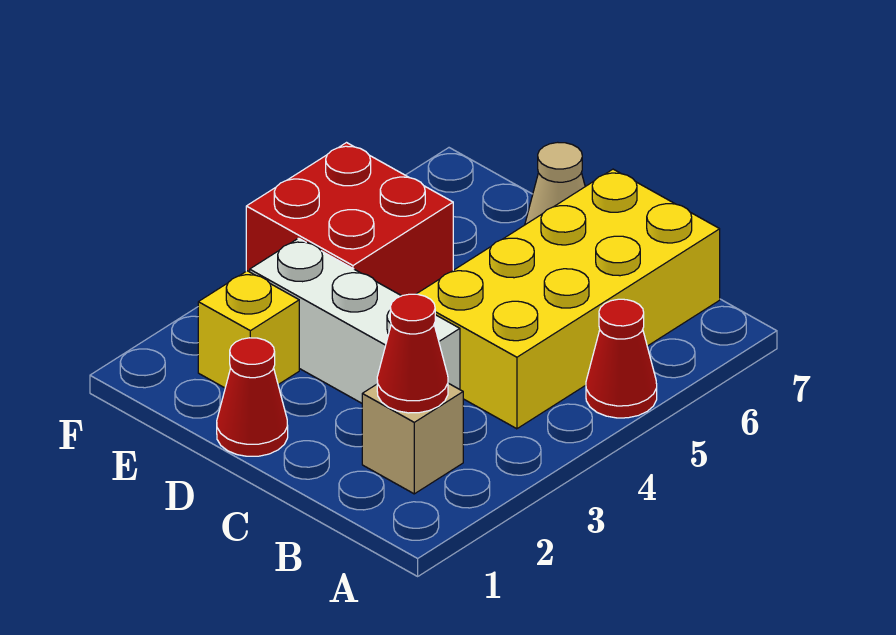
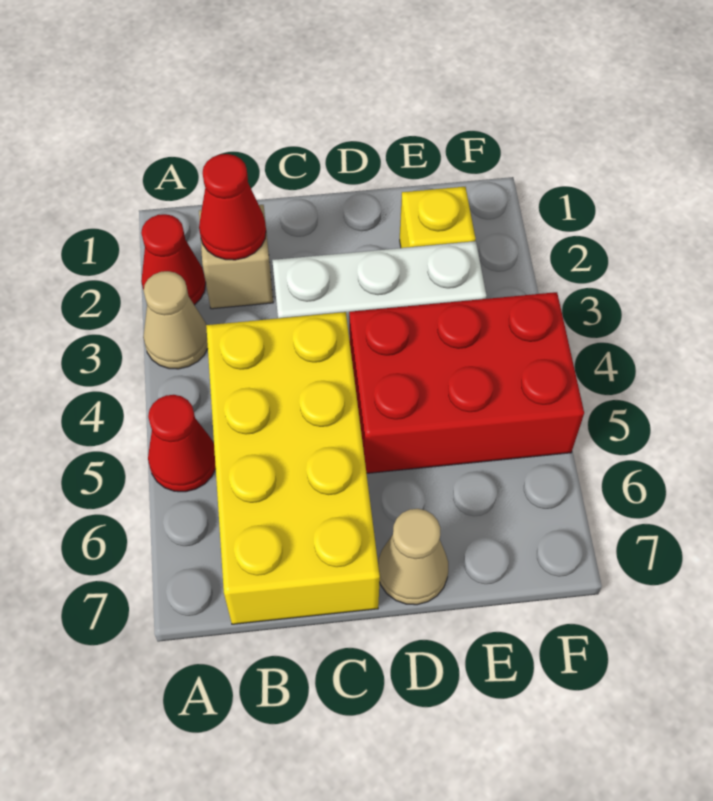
none -> tan 1x1 cone [143,271,208,369]
red 1x1 cone [217,338,288,456] -> red 1x1 cone moved to [141,214,206,305]
red 2x2 brick [246,143,453,296] -> red 2x3 brick [349,292,584,473]

